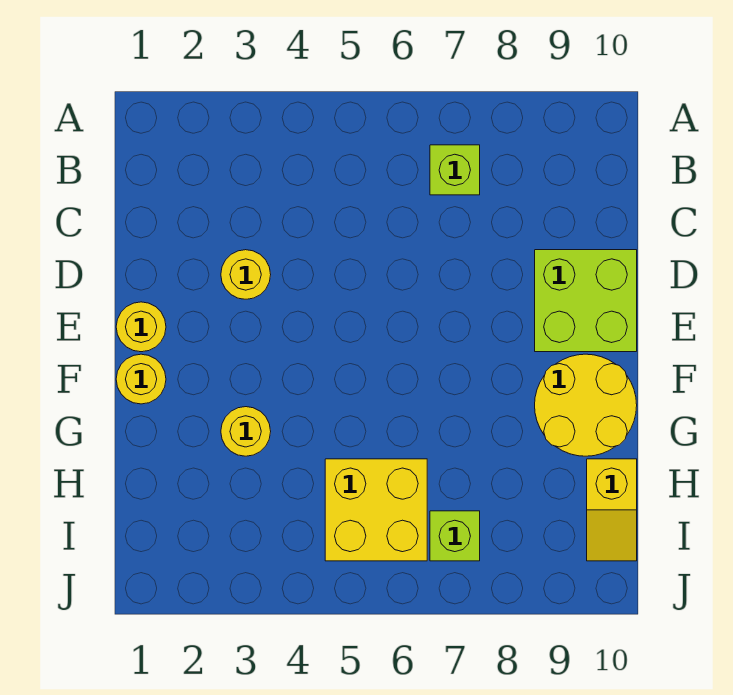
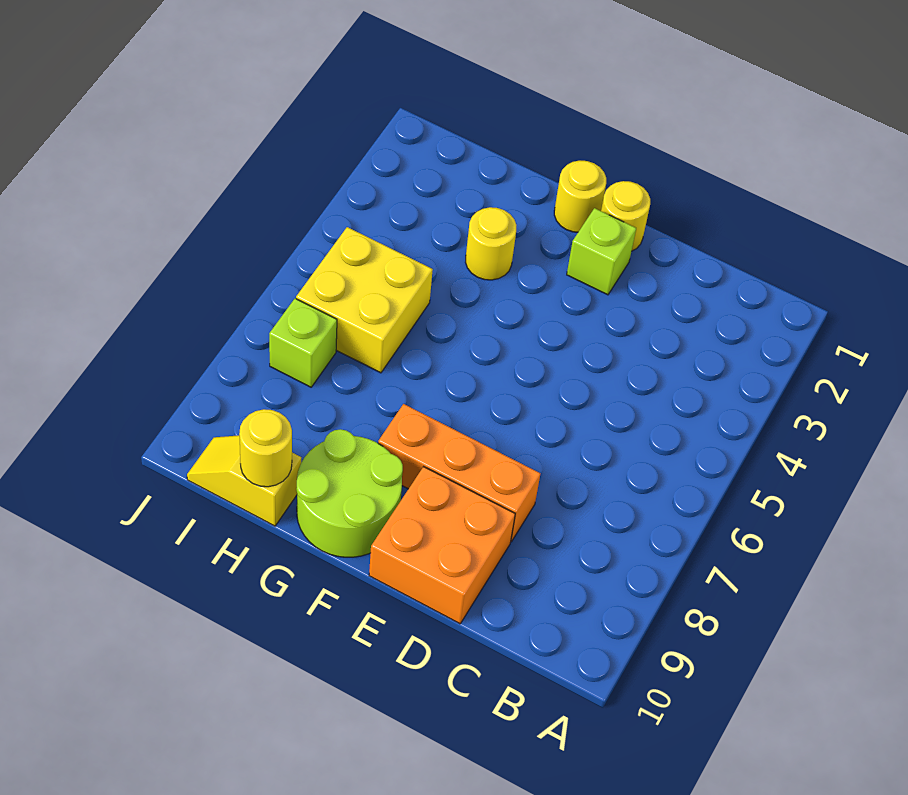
lime 1x1 brick [430,145,480,195] -> lime 1x1 brick moved to [567,208,636,295]
yellow 1x1 round brick [221,250,271,299] -> yellow 1x1 round brick moved to [239,409,292,487]
none -> orange 1x3 brick [378,404,540,542]
lime 2x2 brick [535,250,637,352] -> orange 2x2 brick [369,467,515,624]
yellow 2x2 round brick [535,354,637,456] -> lime 2x2 round brick [296,429,403,557]

